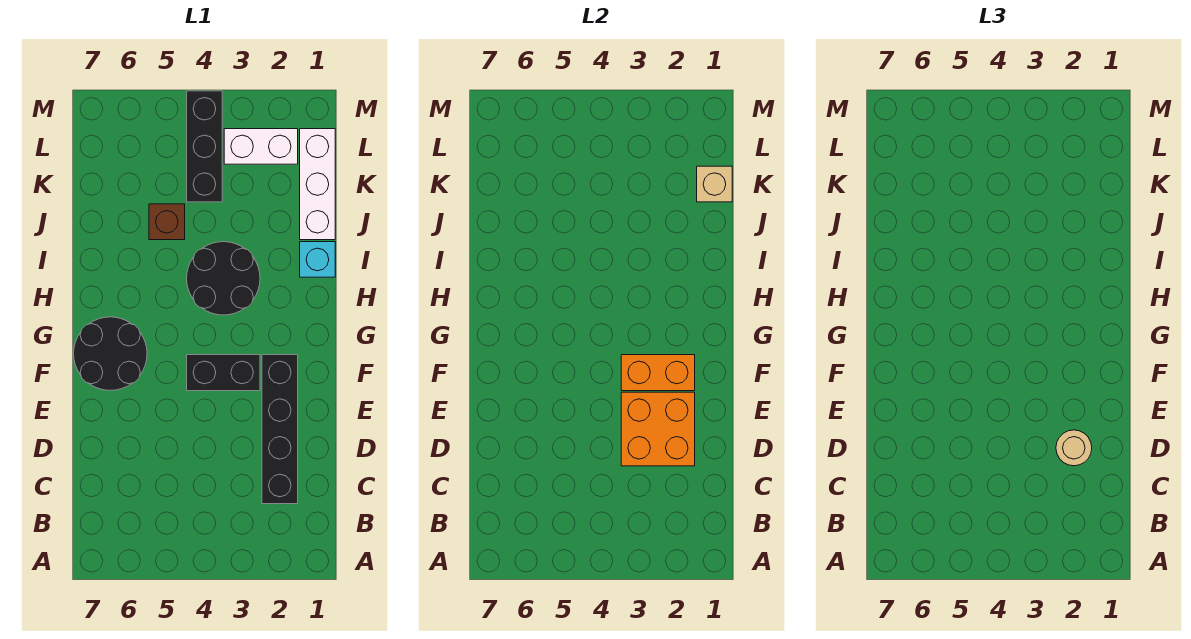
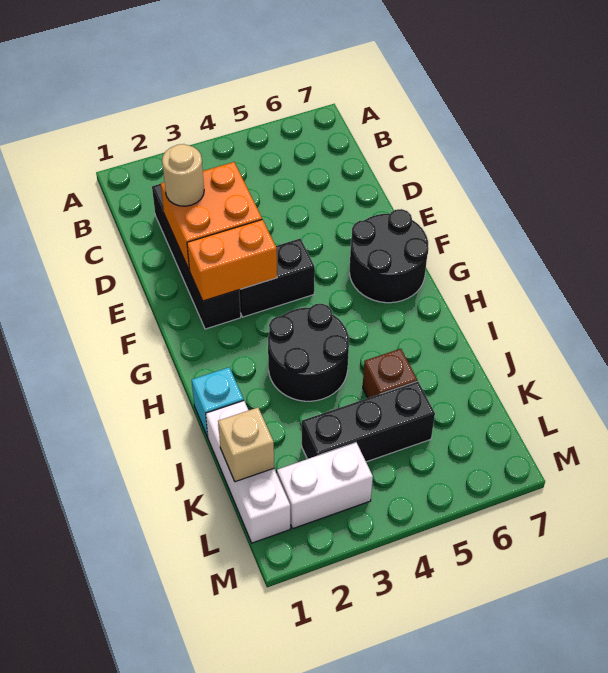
black 1x3 brick [187,91,222,202] -> black 1x3 brick turned to [302,381,435,462]

